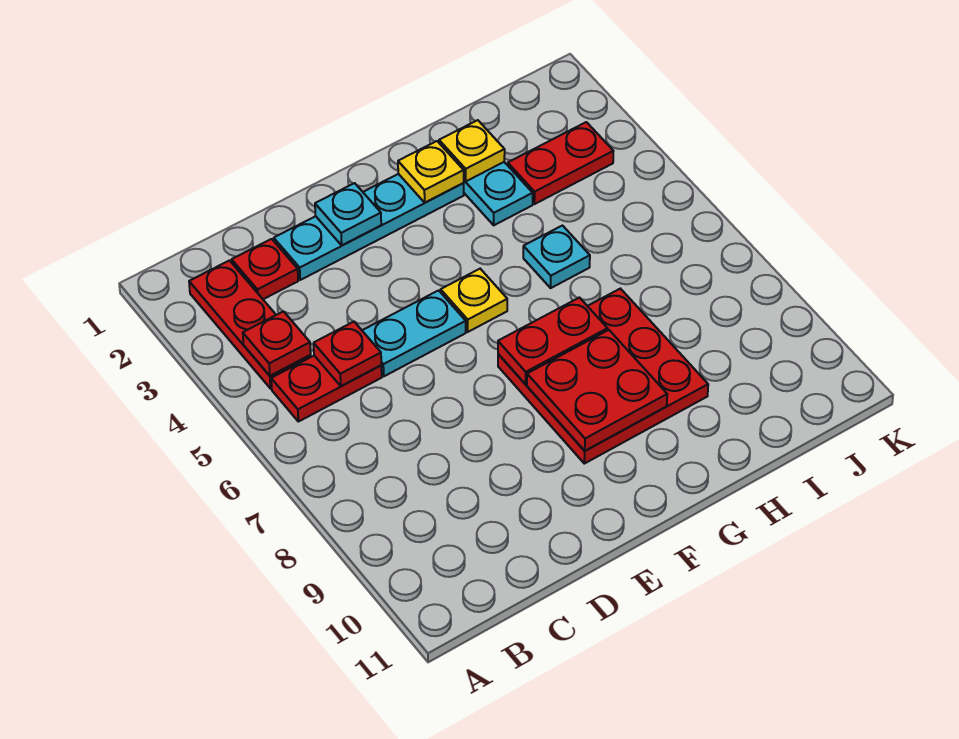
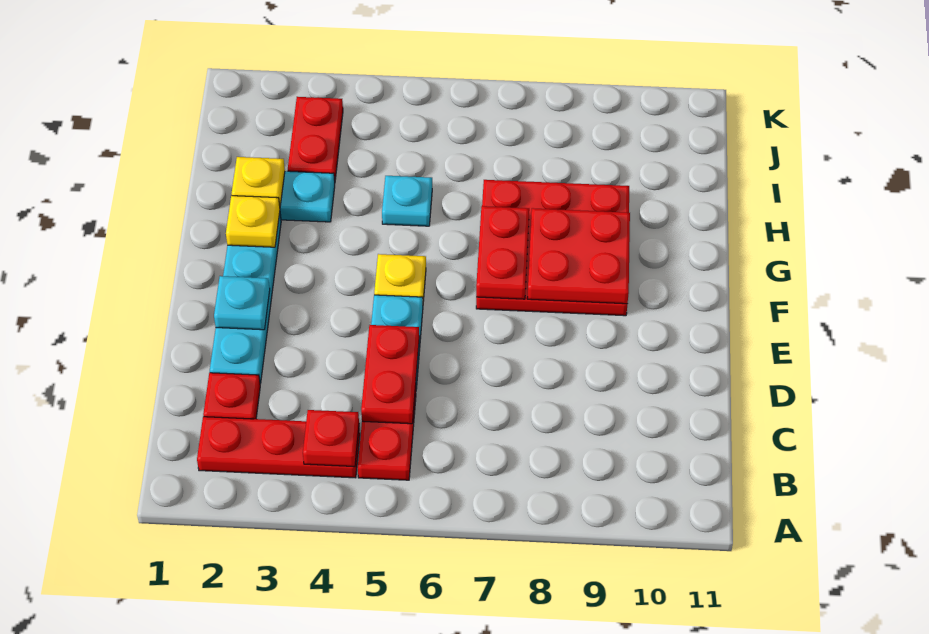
red 1x1 plate [314,322,381,386] -> red 1x2 plate [361,325,419,424]

